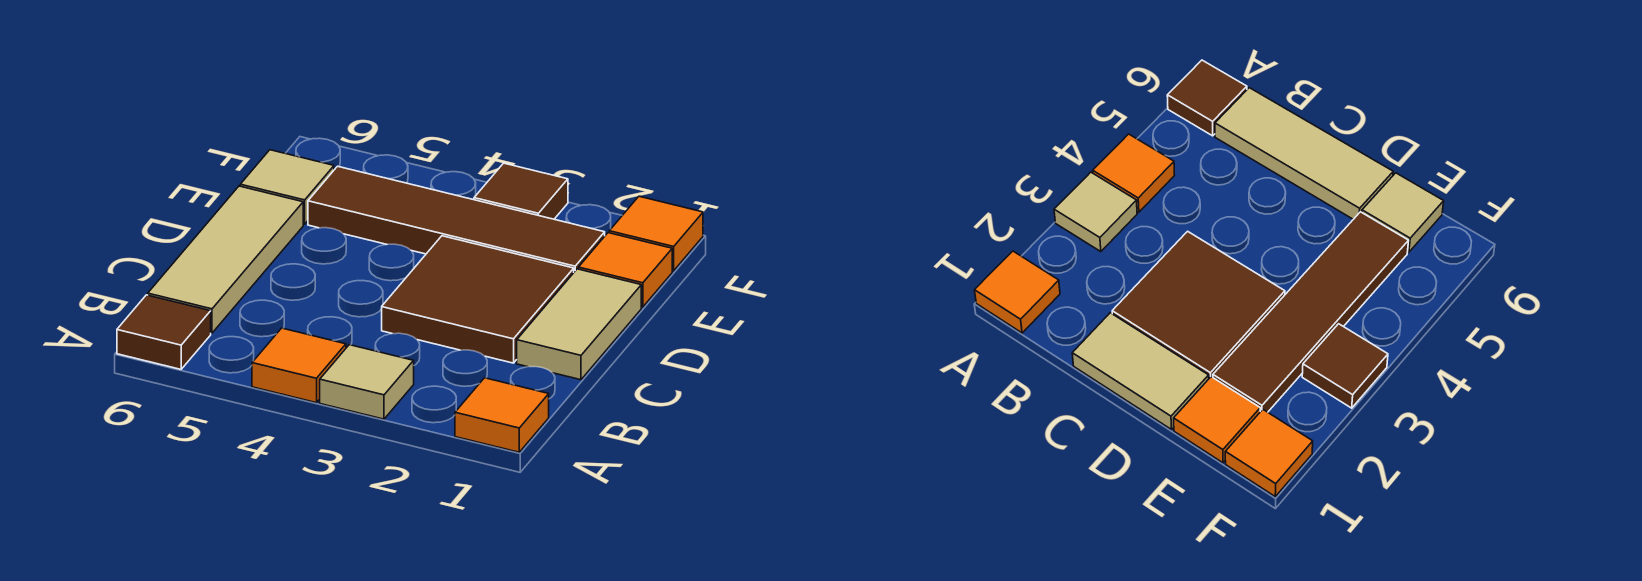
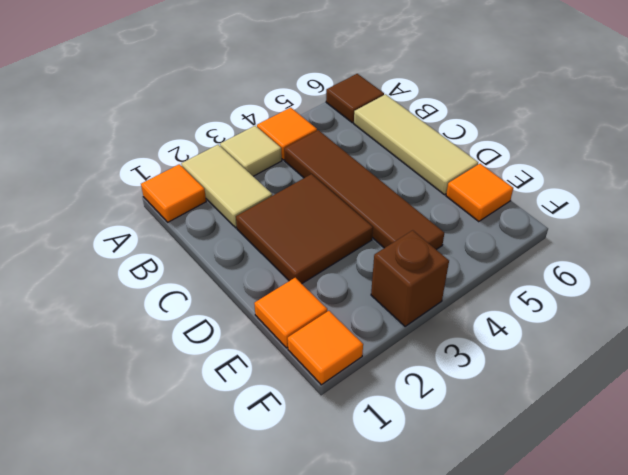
tan 1x2 tile [517,269,641,380] -> tan 1x2 tile moved to [181,145,272,228]
brown 1x4 tile [308,166,605,272] -> brown 1x4 tile turned to [284,130,444,250]
tan 1x1 tile [240,150,334,224] -> orange 1x1 tile [446,164,513,222]
brown 1x1 tile [474,163,568,219] -> brown 1x1 brick [371,230,449,327]

